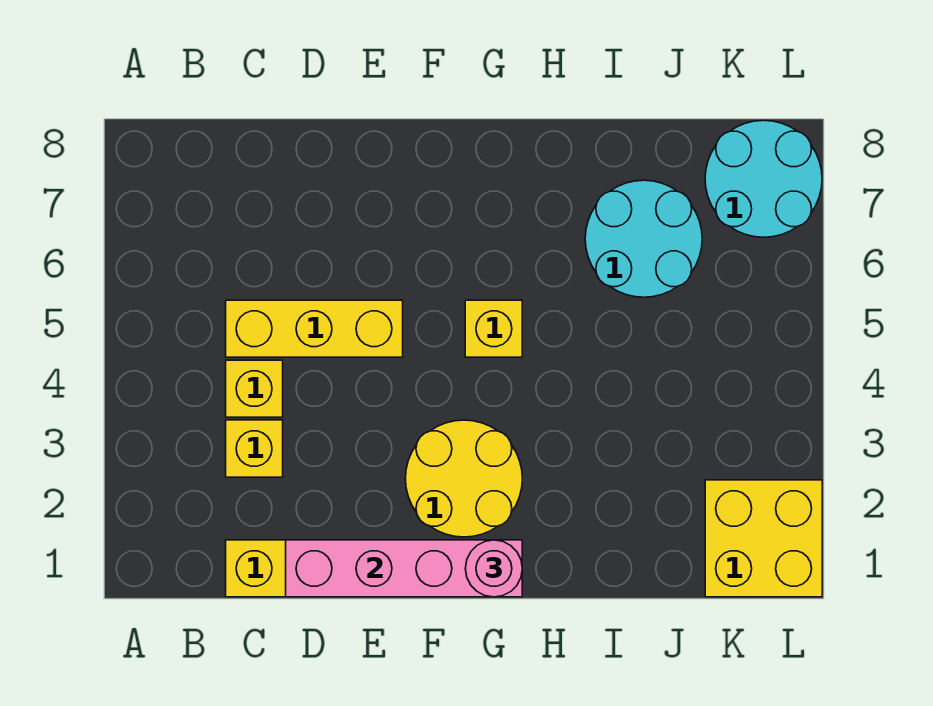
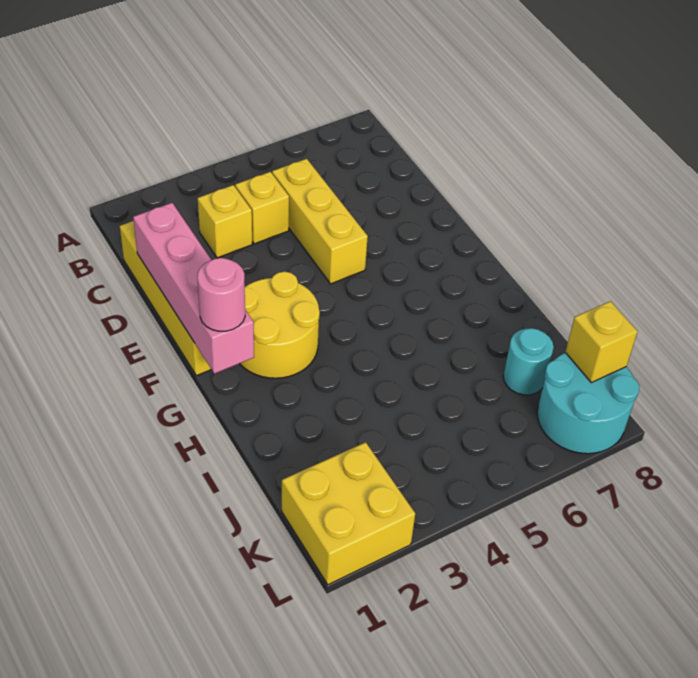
yellow 1x1 brick [465,300,522,357] -> yellow 1x1 brick moved to [565,301,638,383]
cyan 2x2 round brick [585,180,702,297] -> cyan 1x1 round brick [503,328,554,395]

